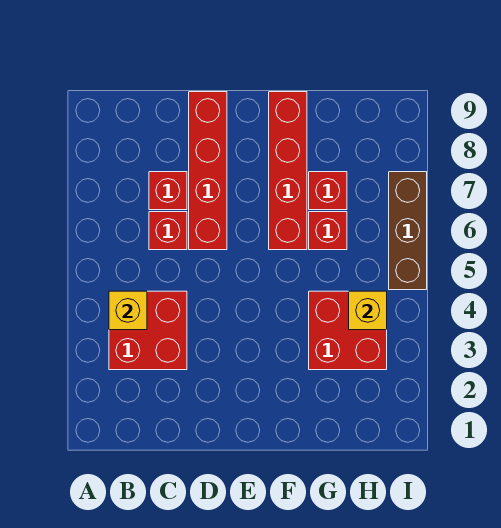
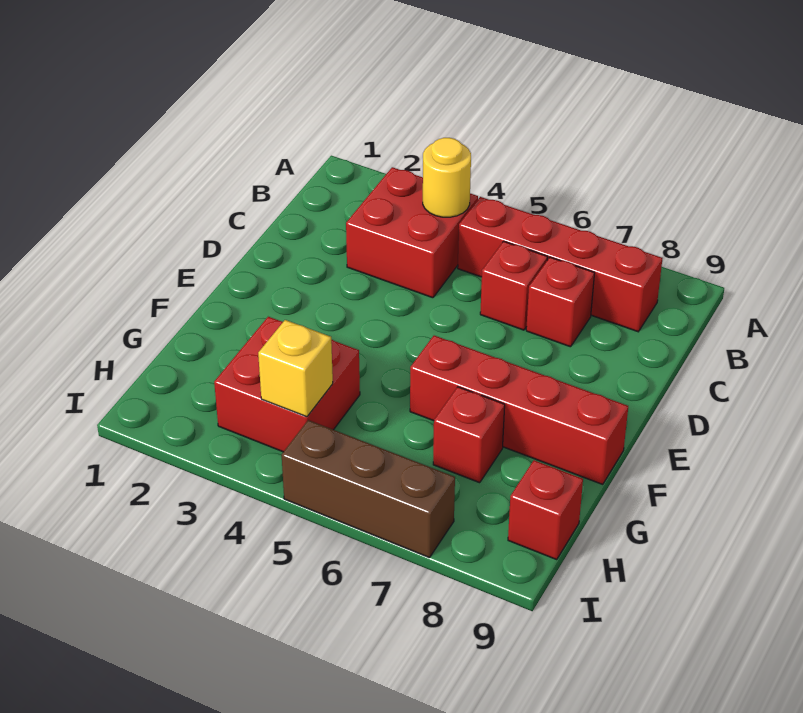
yellow 1x1 brick [109,291,147,330] -> yellow 1x1 round brick [423,138,471,217]
red 1x4 brick [189,92,227,250] -> red 1x4 brick moved to [458,197,663,332]
red 1x1 brick [309,212,347,250] -> red 1x1 brick moved to [508,460,583,560]

